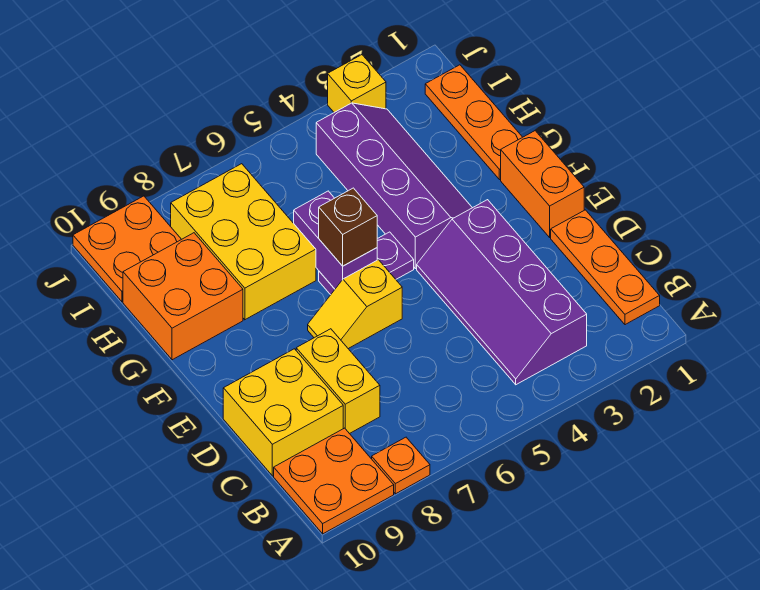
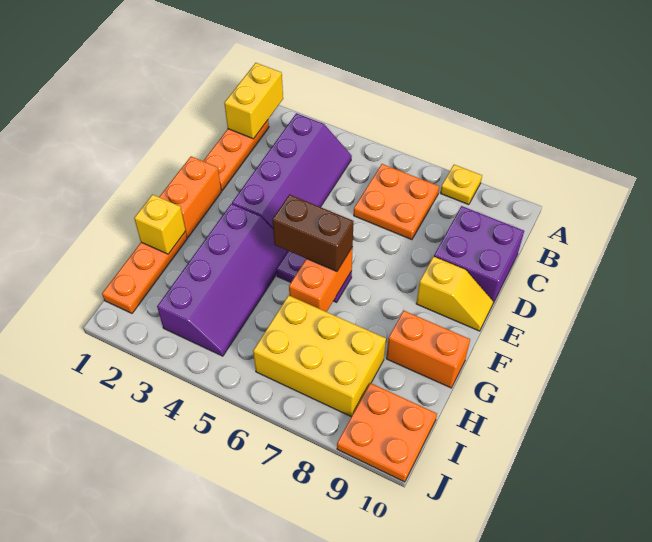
orange 1x1 plate [372,437,430,494] -> yellow 1x1 plate [440,165,482,205]
orange 2x2 plate [274,428,394,534] -> orange 2x2 plate moved to [354,164,439,240]
yellow 1x2 brick [296,329,380,434] -> yellow 1x2 brick moved to [224,63,283,139]
yellow 2x2 brick [223,349,343,476] -> purple 2x2 brick [434,206,524,303]
yellow 1x2 slope [308,260,402,349] -> yellow 1x2 slope moved to [416,257,493,331]
purple 2x4 slope [316,103,472,269] -> purple 2x4 slope turned to [157,204,288,356]
purple 1x2 brick [294,191,377,289] -> orange 1x2 brick [289,247,353,312]
brown 1x1 brick [319,188,377,266] -> brown 1x2 brick [272,195,354,271]
yellow 2x3 brick [171,164,316,320] -> yellow 2x3 brick turned to [253,295,386,417]
orange 2x2 brick [123,233,243,360] -> orange 1x2 brick [386,311,470,388]
yellow 1x1 brick [328,55,386,112] -> yellow 1x1 brick moved to [134,195,186,254]

